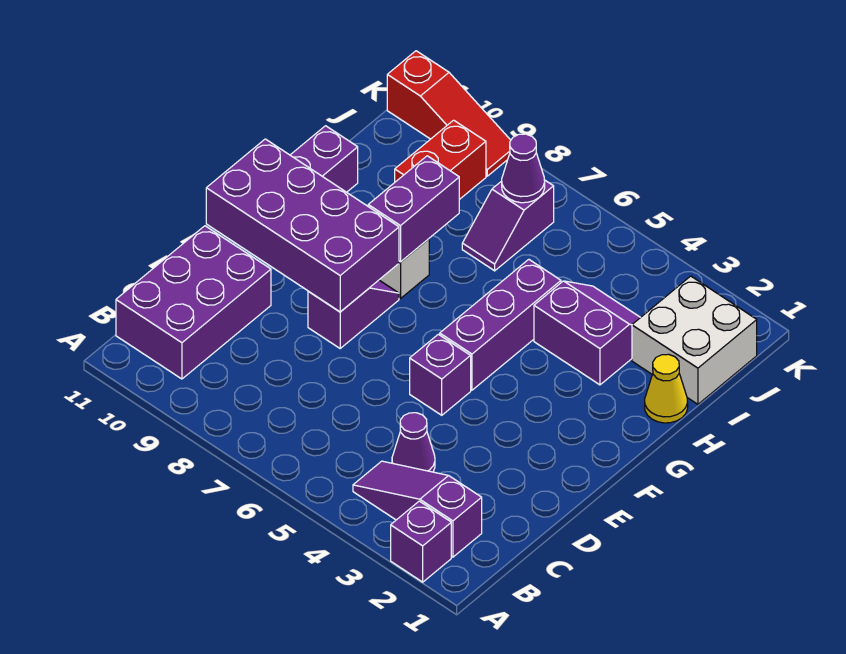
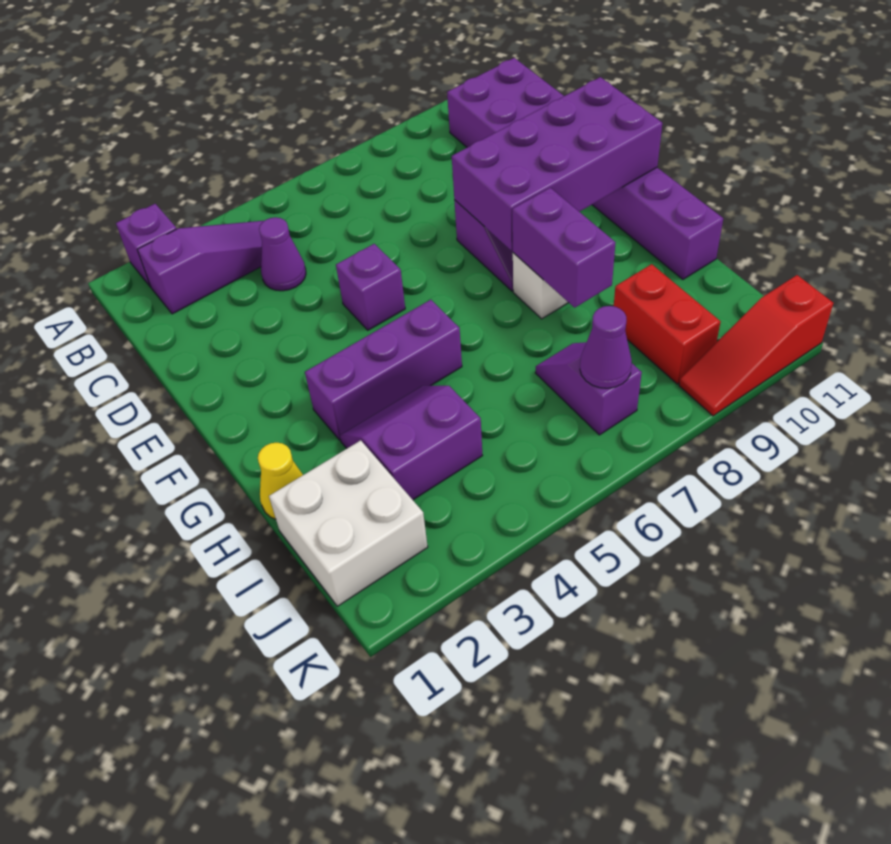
purple 1x3 brick [440,259,561,390] -> purple 1x3 brick turned to [305,300,462,440]
purple 2x2 slope [534,281,641,385] -> purple 2x2 slope turned to [340,386,483,500]

